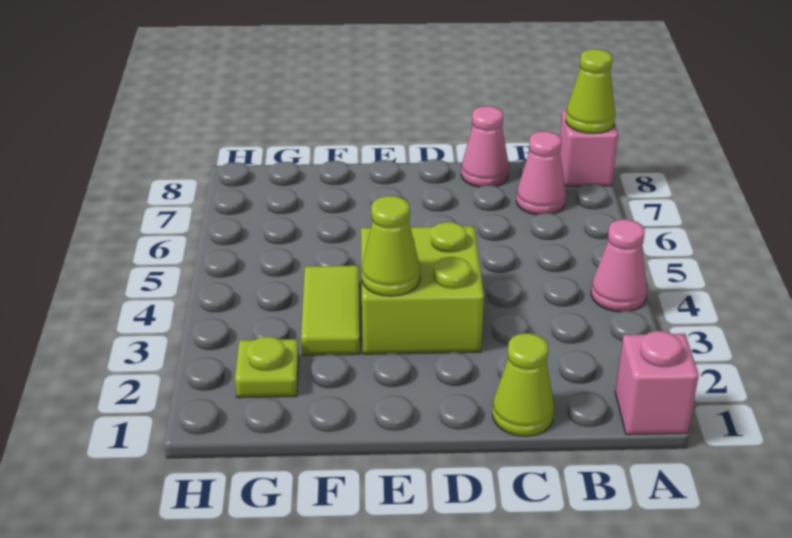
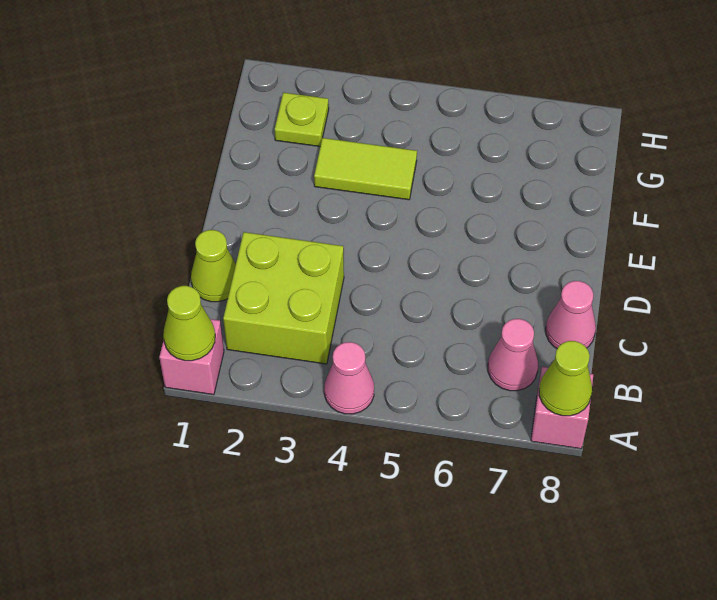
lime 2x2 brick [361,222,484,354] -> lime 2x2 brick moved to [223,232,344,364]
lime 1x1 cone [361,196,420,296] -> lime 1x1 cone moved to [163,286,215,361]

